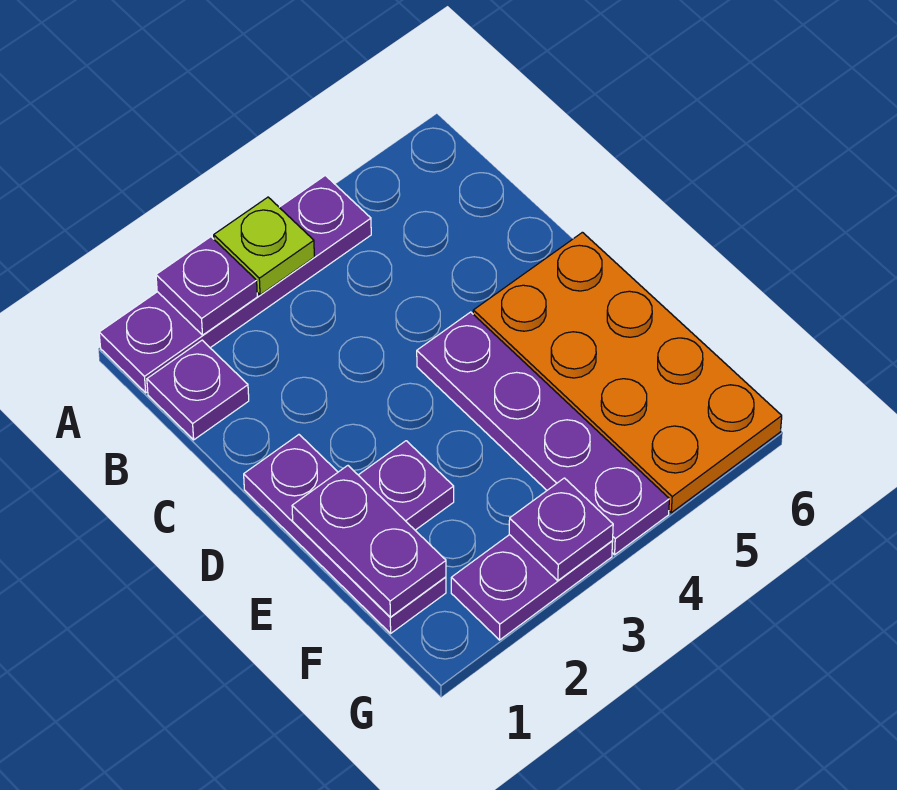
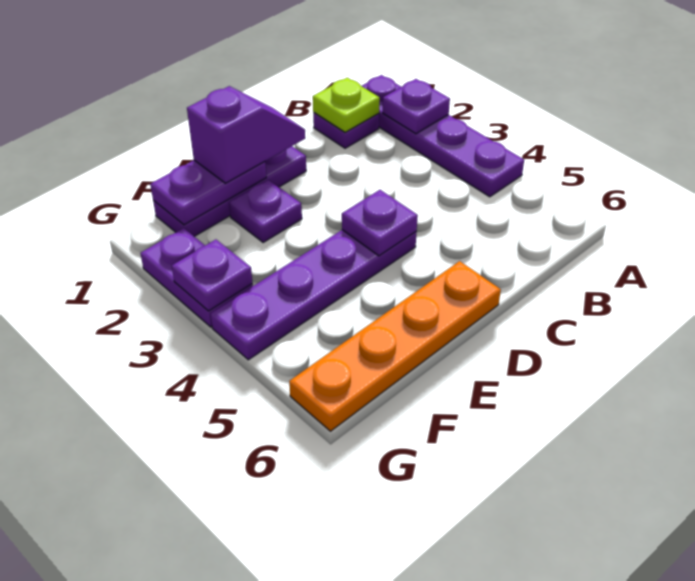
lime 1x1 plate [214,197,314,295] -> lime 1x1 plate moved to [313,78,380,132]
none -> purple 1x2 slope [187,86,305,183]
none -> purple 1x1 plate [342,190,418,256]
orange 2x4 plate [473,232,782,513] -> orange 1x4 plate [289,261,501,431]

